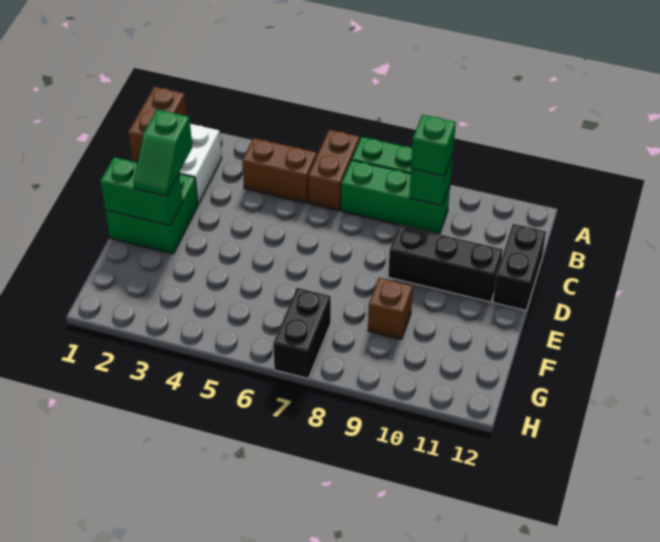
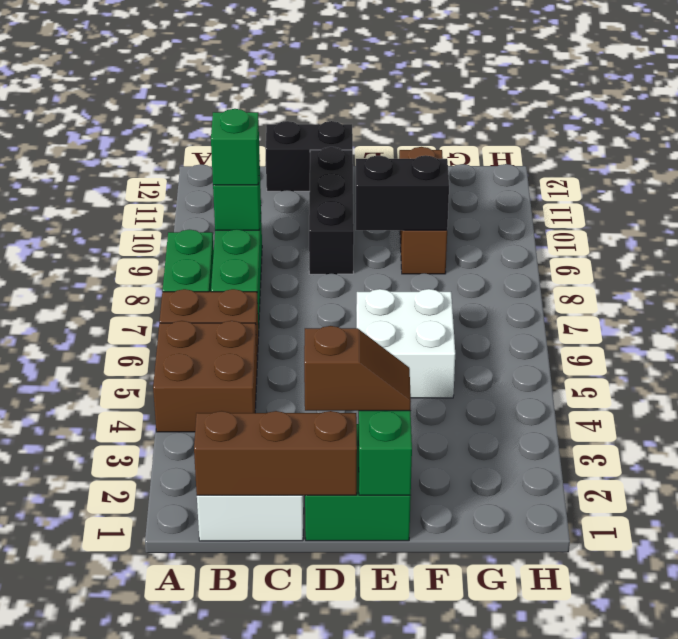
brown 1x2 brick [128,87,187,162] -> brown 1x3 brick [194,411,357,495]
brown 1x2 brick [242,138,317,203] -> brown 2x2 brick [153,321,257,432]
green 1x2 slope [133,110,192,196] -> brown 1x2 slope [304,326,411,411]
none -> white 2x2 brick [356,289,455,398]
brown 1x1 brick [368,278,413,339] -> brown 1x3 brick [399,147,447,274]
black 1x2 brick [273,288,331,378] -> black 1x2 brick moved to [355,155,449,230]

